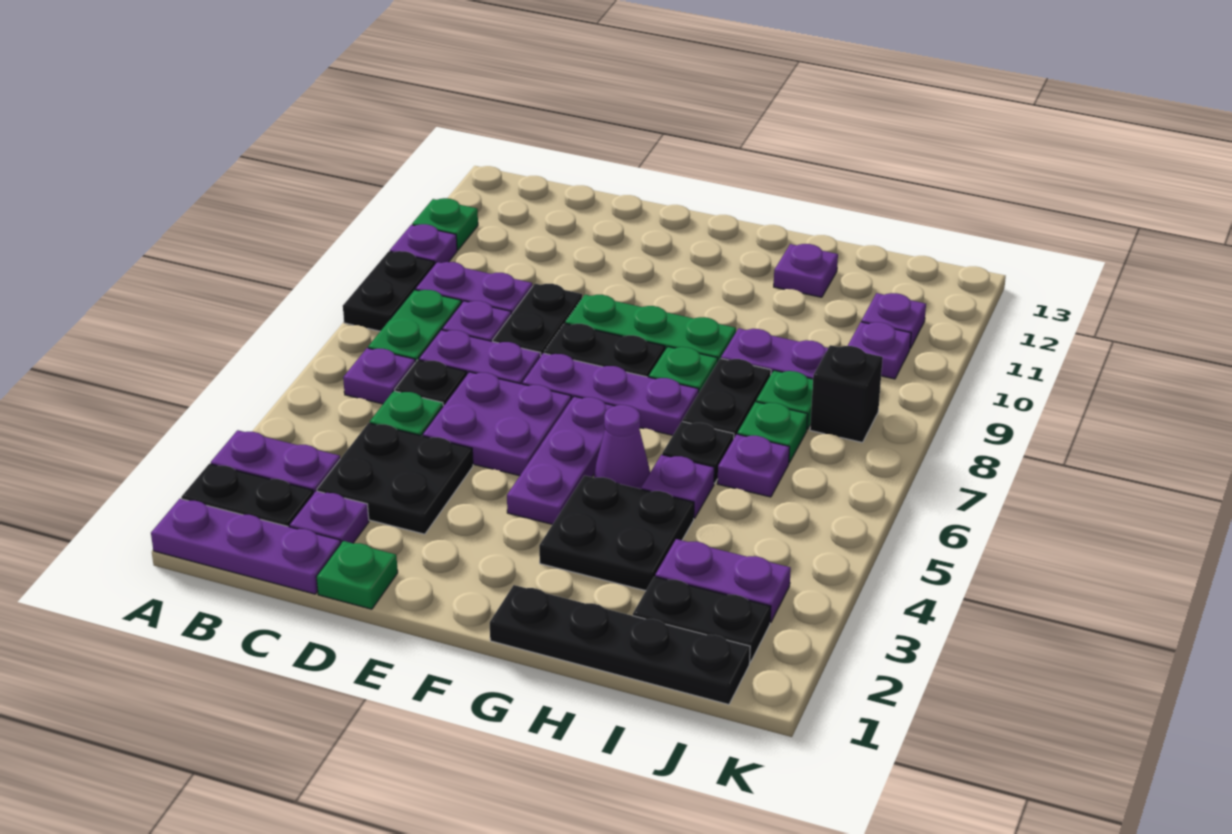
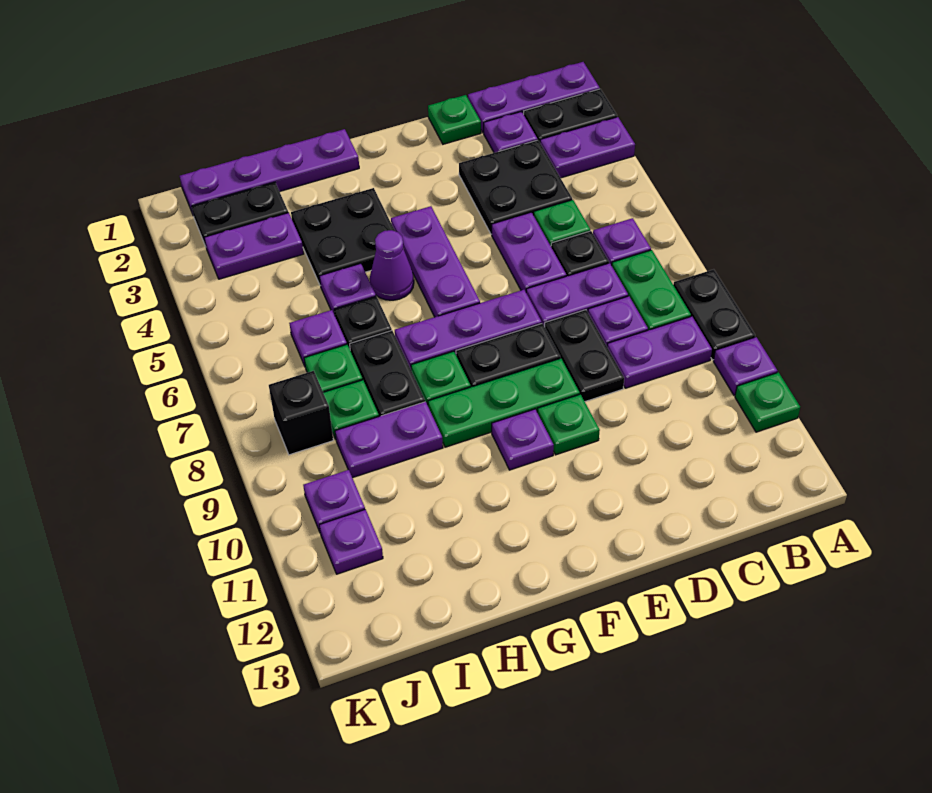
purple 2x2 plate [423,372,571,476] -> purple 1x2 plate [492,212,566,291]
none -> green 1x1 plate [537,394,600,455]
black 1x4 plate [490,585,750,705] -> purple 1x4 plate [180,129,359,214]
purple 1x1 plate [774,244,838,297] -> purple 1x1 plate moved to [492,409,554,470]

